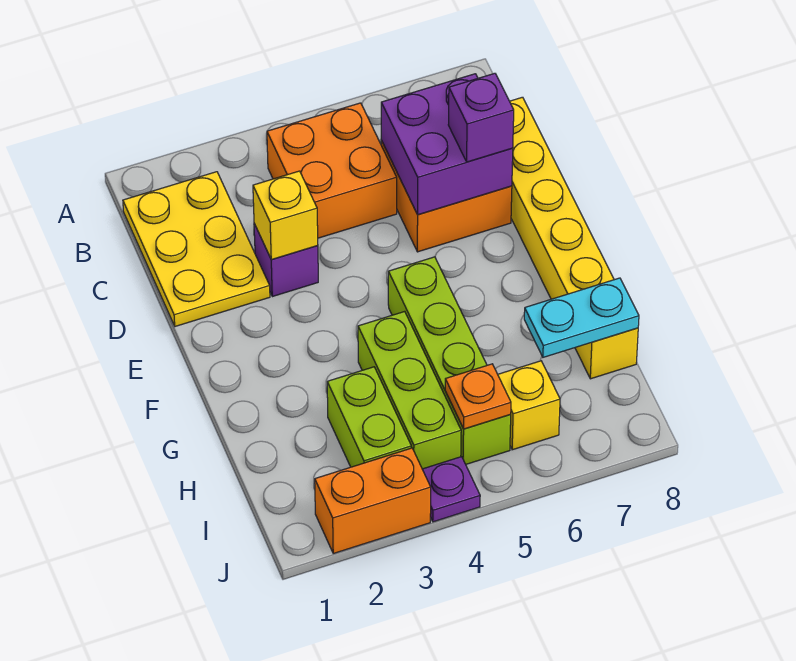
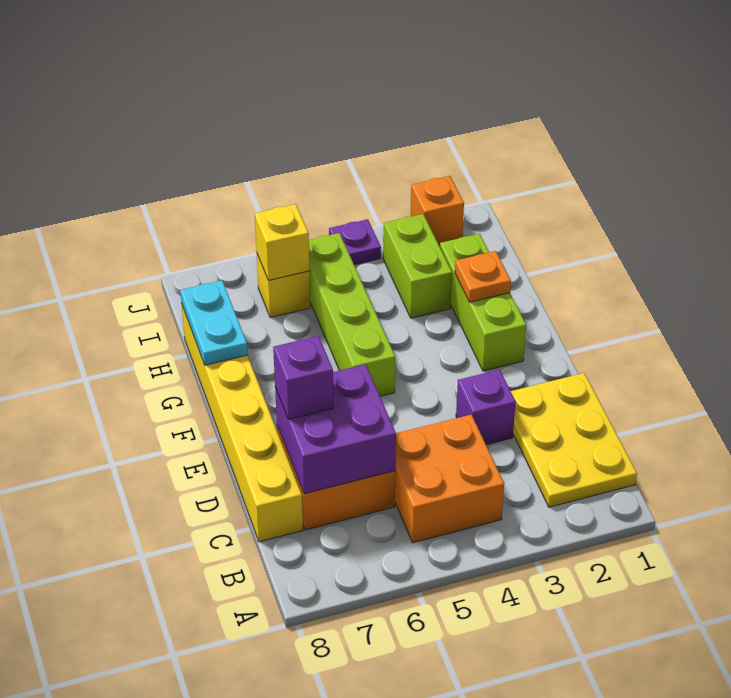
yellow 1x1 brick [253,171,318,260] -> yellow 1x1 brick moved to [255,204,310,280]
lime 1x3 brick [358,311,461,469] -> lime 1x3 brick moved to [440,234,526,371]
cyan 1x2 plate [524,278,639,357] -> cyan 1x2 plate turned to [180,280,248,365]
orange 1x1 plate [445,364,511,429] -> orange 1x1 plate moved to [455,251,511,302]
orange 1x2 brick [315,448,431,553] -> orange 1x1 brick [411,176,464,245]

